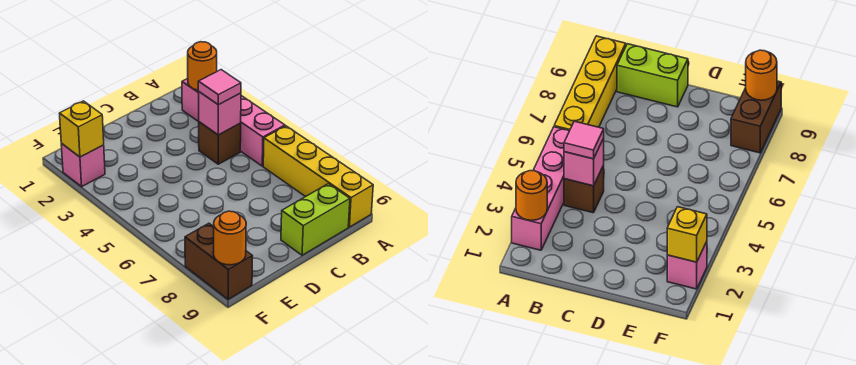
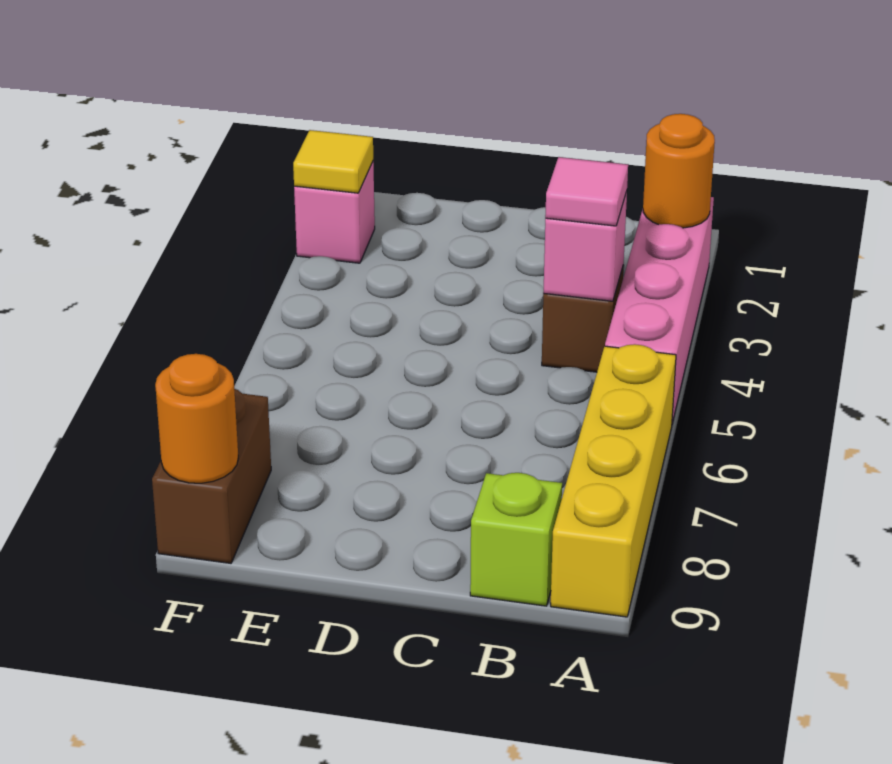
lime 1x2 brick [281,184,350,255] -> lime 1x1 brick [470,473,562,606]
yellow 1x1 brick [59,101,104,157] -> yellow 1x1 tile [293,130,373,193]

